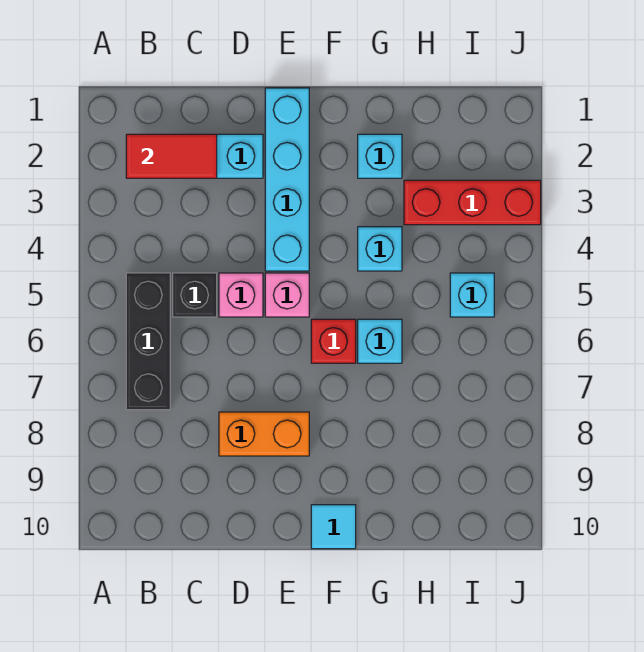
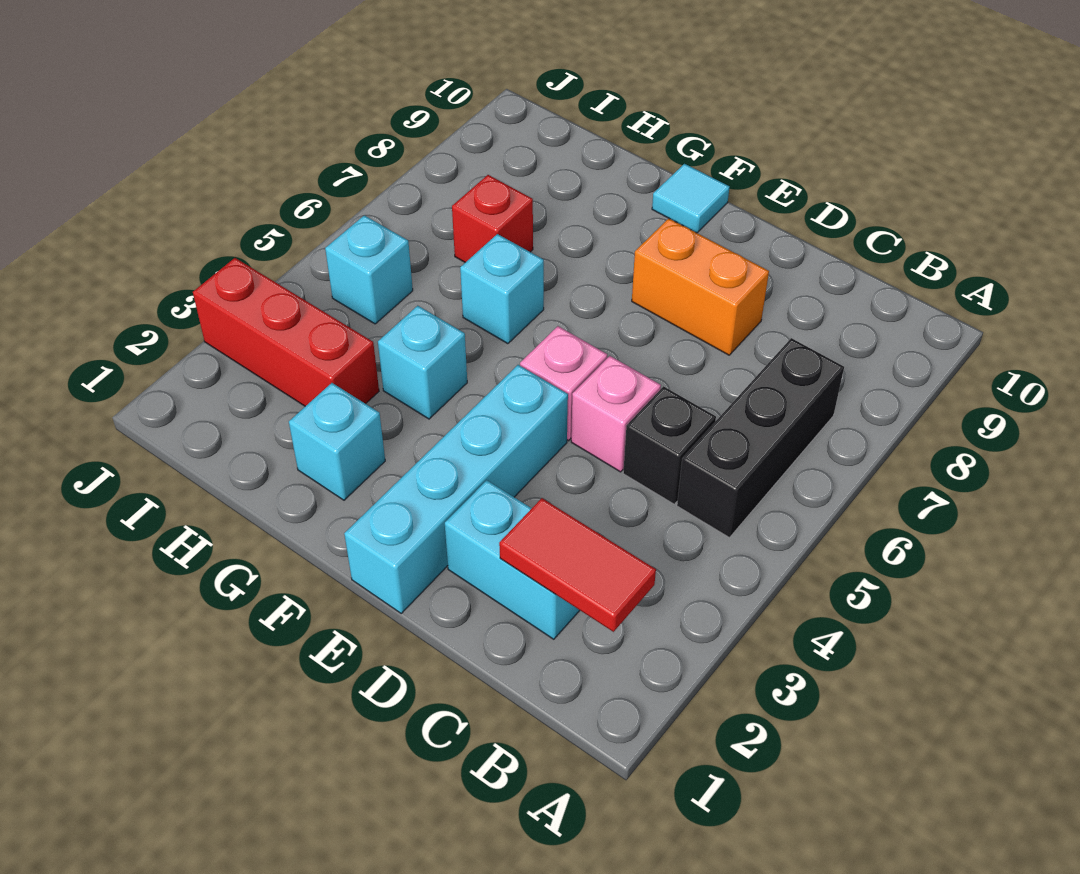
red 1x1 brick [311,319,356,363] -> red 1x1 brick moved to [452,175,533,263]

